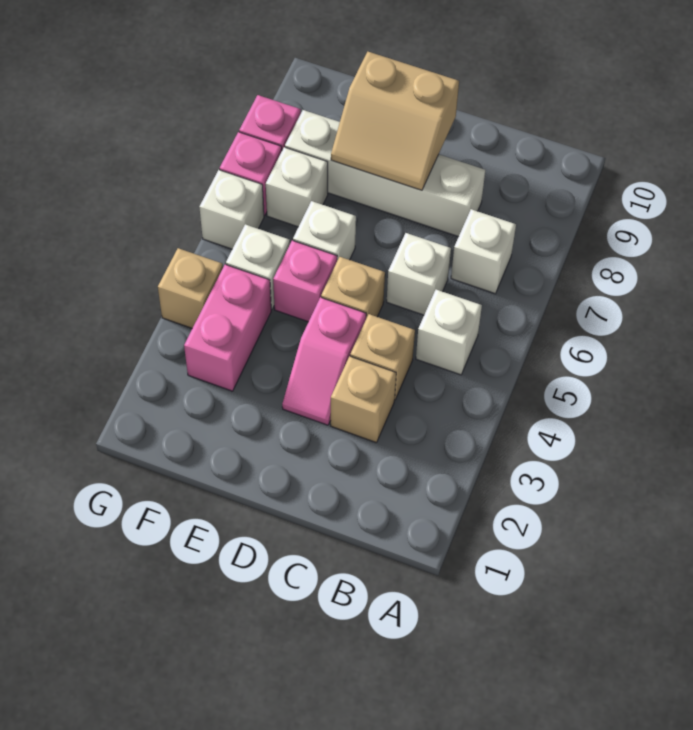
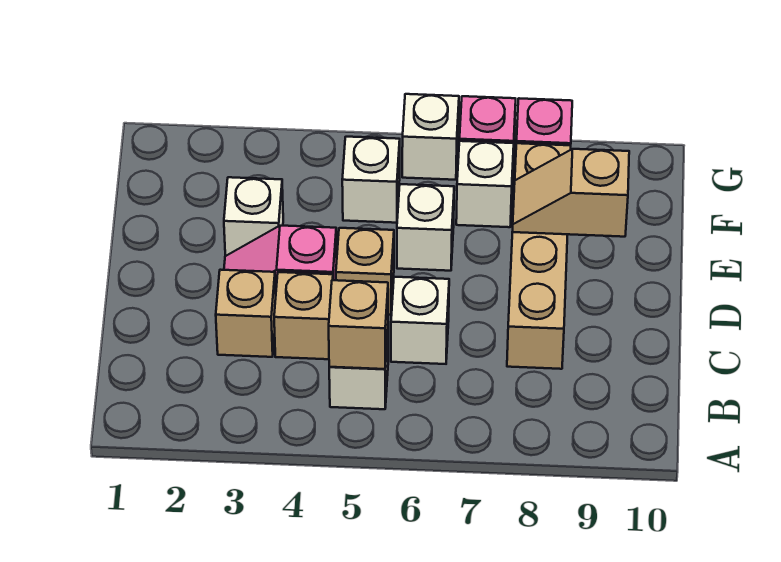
white 1x1 brick [451,209,516,294] -> white 1x1 brick moved to [224,177,283,256]
white 1x4 brick [285,110,485,237] -> tan 1x4 brick [507,143,571,369]
tan 2x2 slope [331,52,459,190] -> tan 1x2 slope [512,149,629,237]
pink 1x1 brick [273,240,337,322] -> none
pink 1x2 brick [184,265,271,391] -> none
tan 1x1 brick [158,248,223,328] -> tan 1x1 brick moved to [329,280,388,369]

